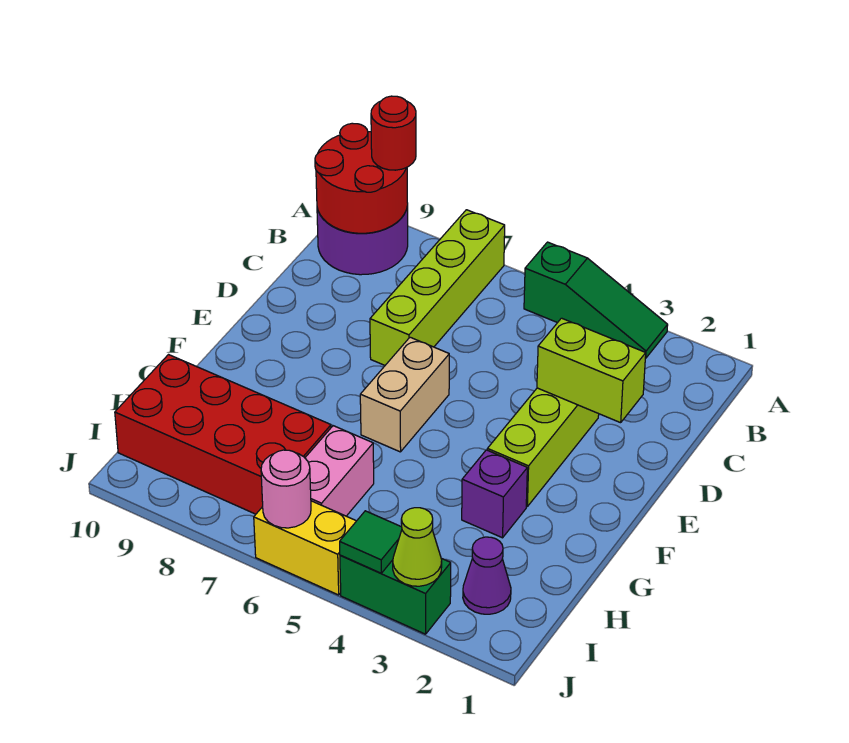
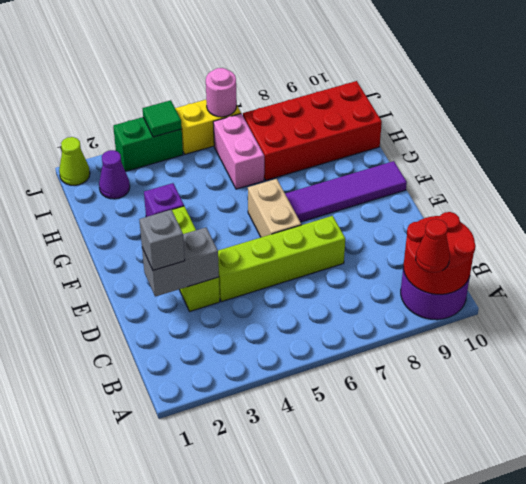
green 1x3 slope [524,242,668,358] -> none
lime 1x4 brick [370,210,505,365] -> lime 1x4 brick turned to [218,216,345,302]
red 1x1 round brick [371,96,416,170] -> red 1x1 cone [416,219,450,272]
lime 1x2 brick [537,318,646,423] -> grey 1x2 brick [142,227,219,297]
none -> grey 1x1 brick [139,210,185,270]
none -> purple 1x4 tile [285,161,407,222]
lime 1x1 cone [393,508,442,586] -> lime 1x1 cone moved to [59,137,90,185]

